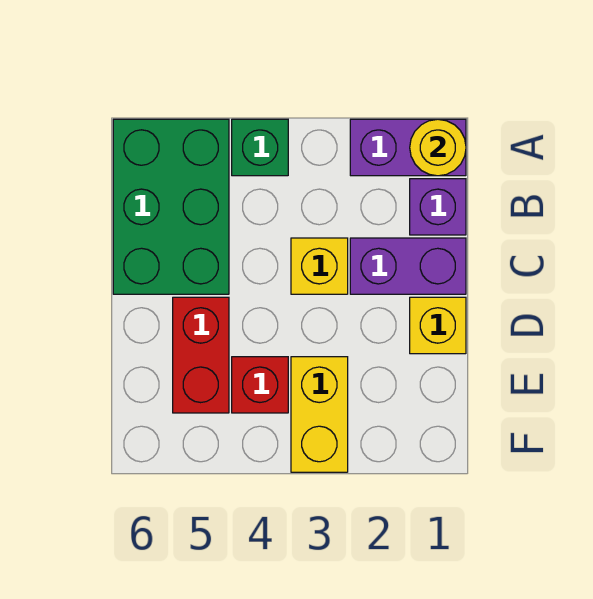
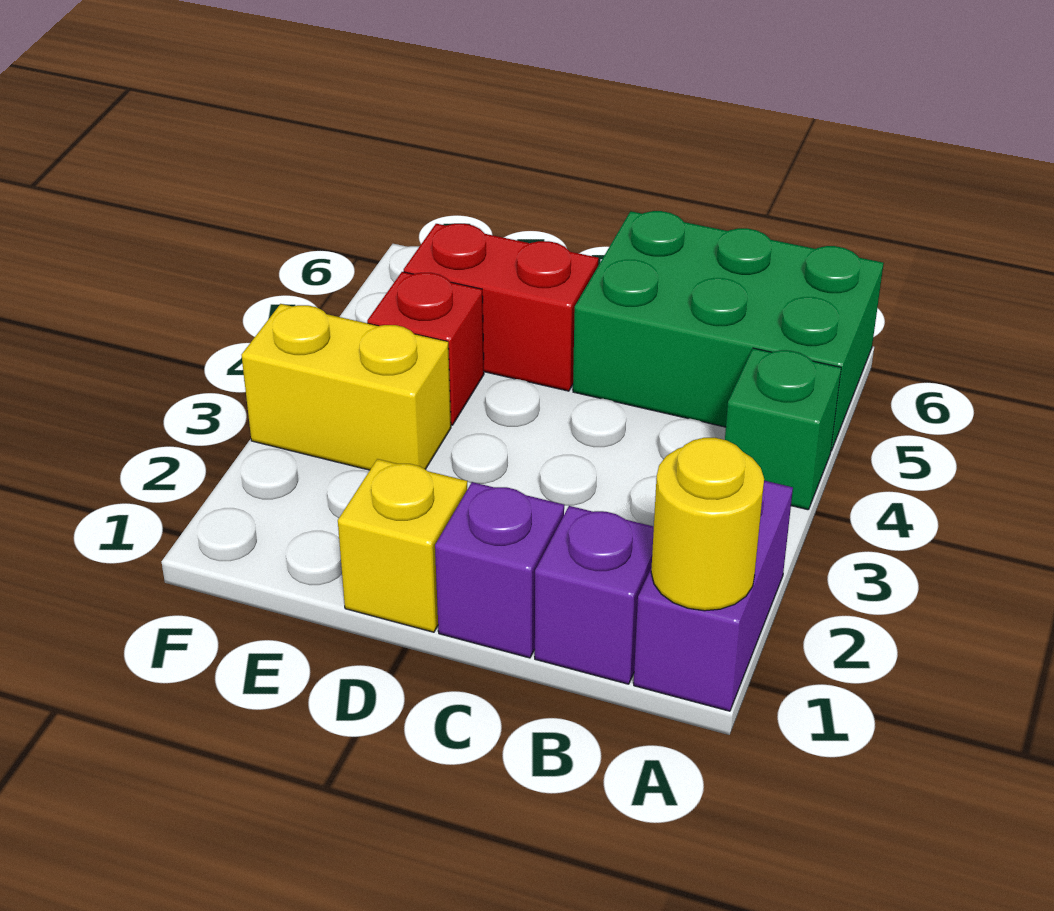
purple 1x2 brick [350,238,466,294] -> purple 1x1 brick [435,482,564,658]
yellow 1x1 brick [291,238,348,294] -> none

